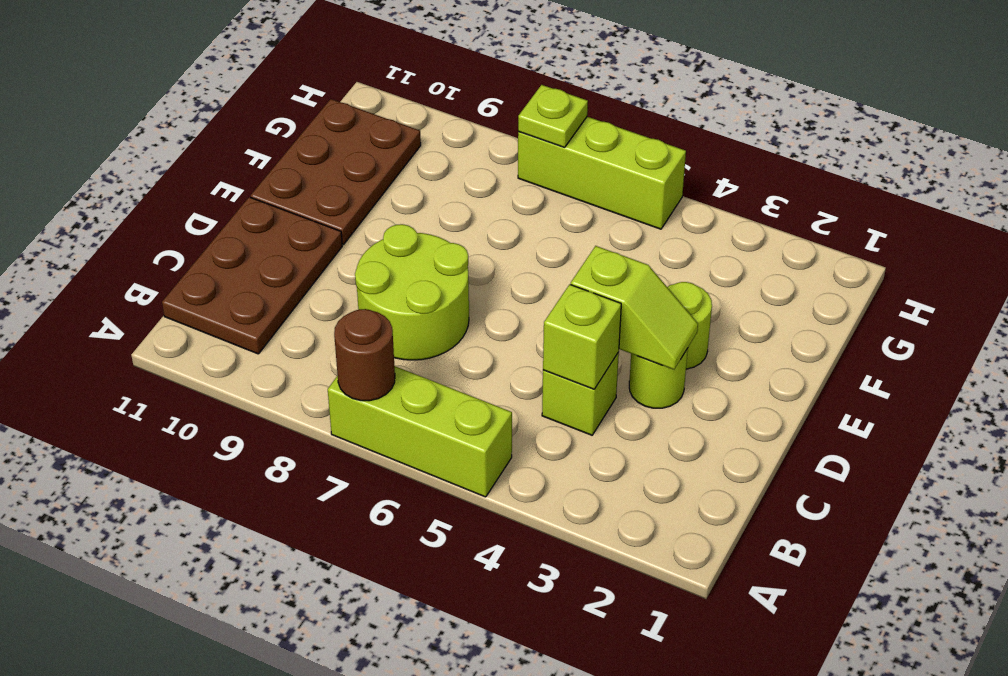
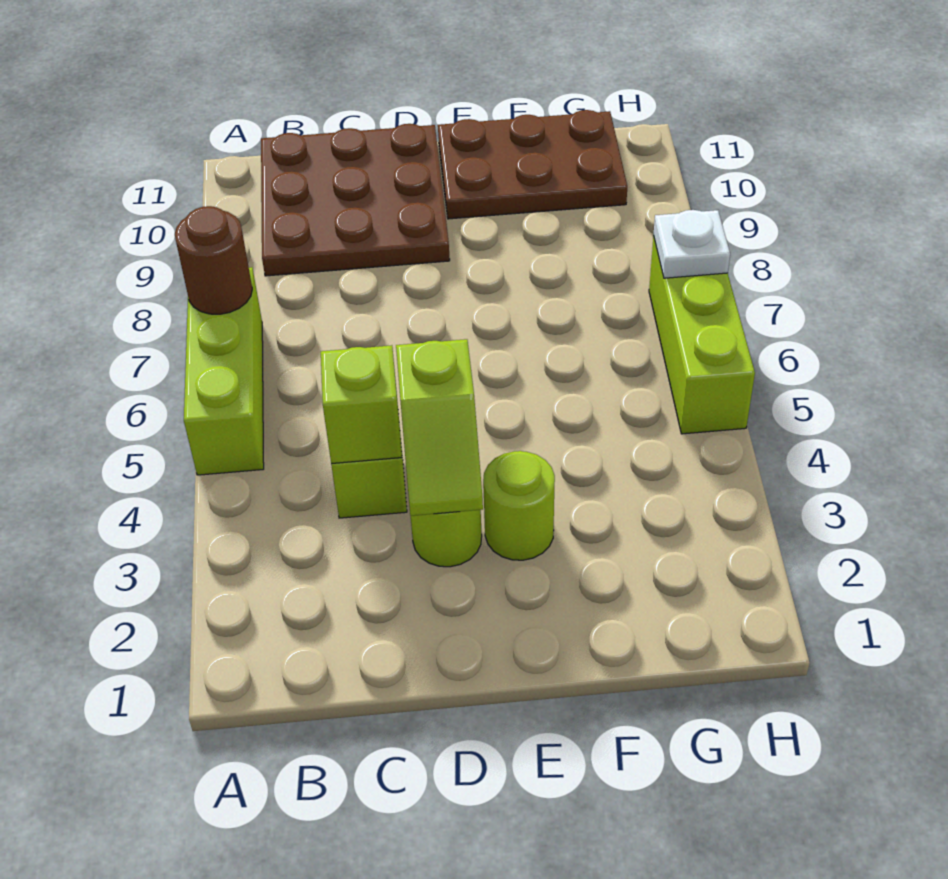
brown 2x3 plate [162,197,342,354] -> brown 3x3 plate [261,124,450,276]
lime 2x2 round brick [355,224,469,360] -> none
lime 1x1 plate [518,85,588,147] -> white 1x1 plate [653,210,730,278]

